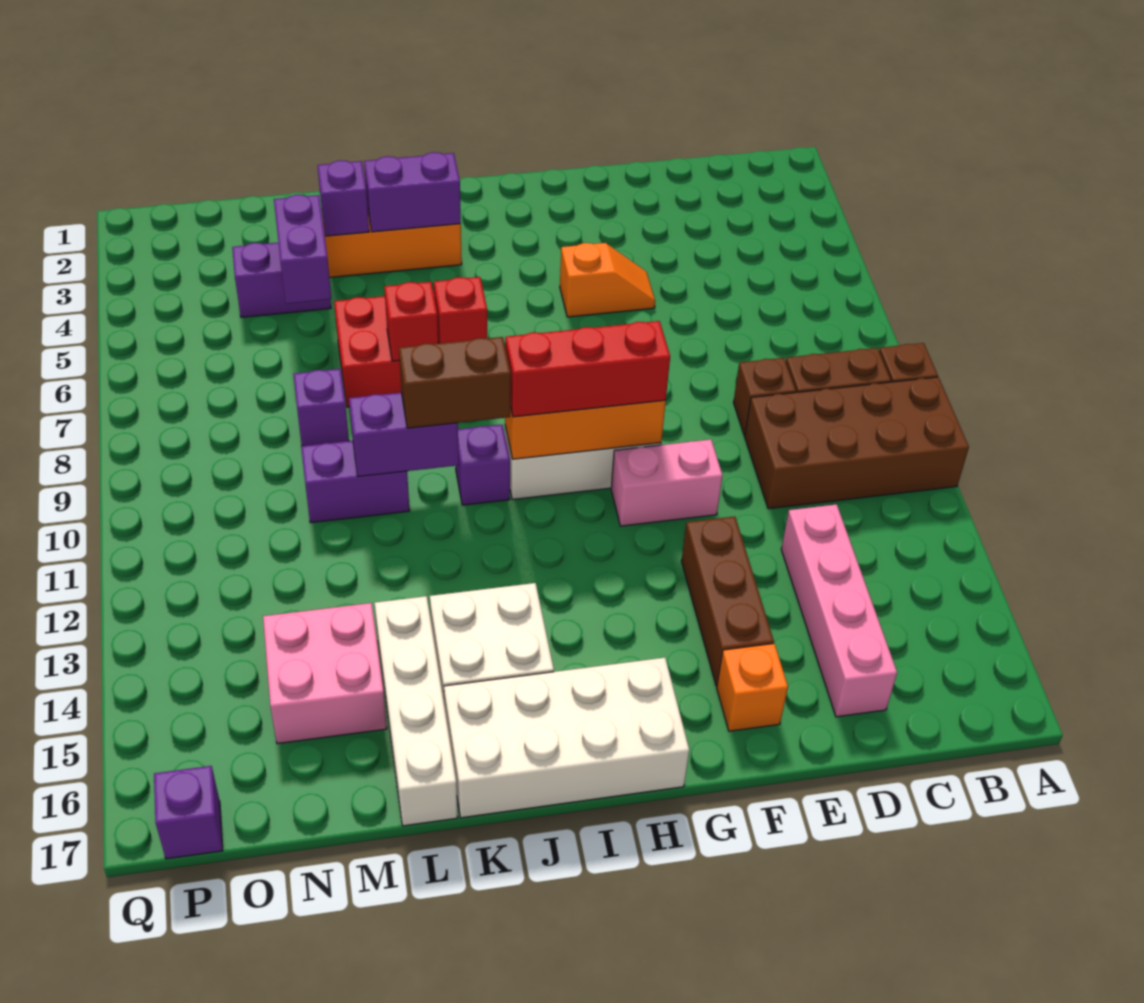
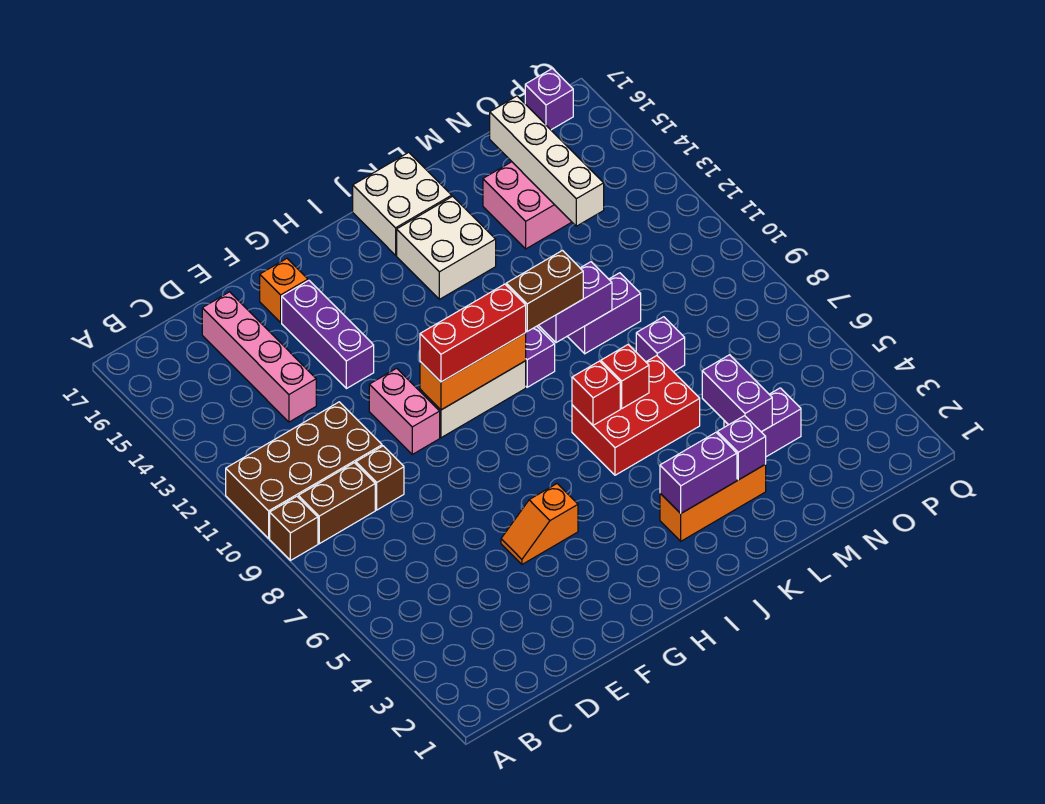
pink 1x2 brick [611,439,723,526] -> pink 1x2 brick turned to [369,368,440,454]
brown 1x3 brick [681,516,774,686] -> purple 1x3 brick [282,280,374,389]
white 2x4 brick [444,658,689,818] -> white 2x2 brick [353,152,452,255]
white 1x4 brick [375,596,458,826] -> white 1x4 brick moved to [490,96,604,226]

